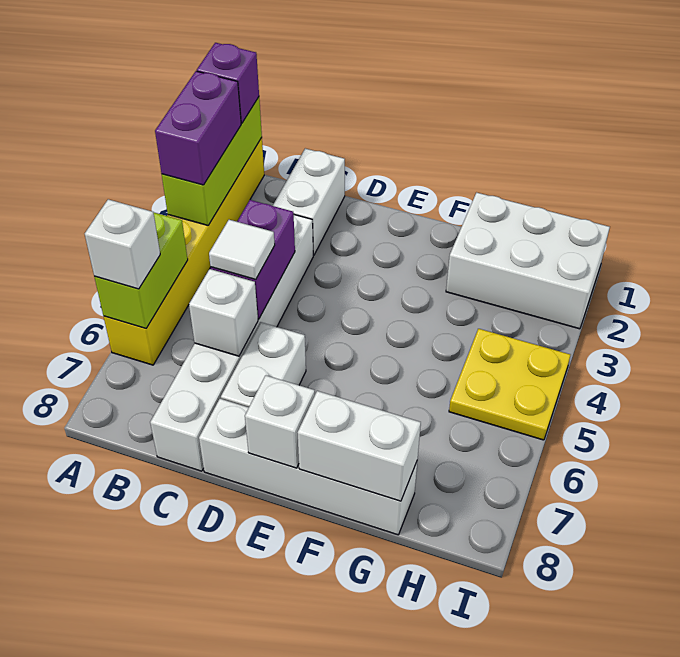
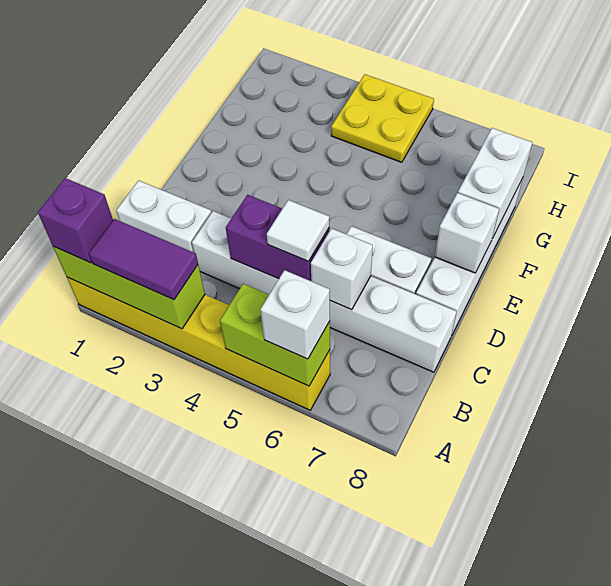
purple 1x2 brick [155,71,241,185] -> purple 1x2 tile [89,219,198,300]
white 2x3 brick [446,193,610,329] -> none

